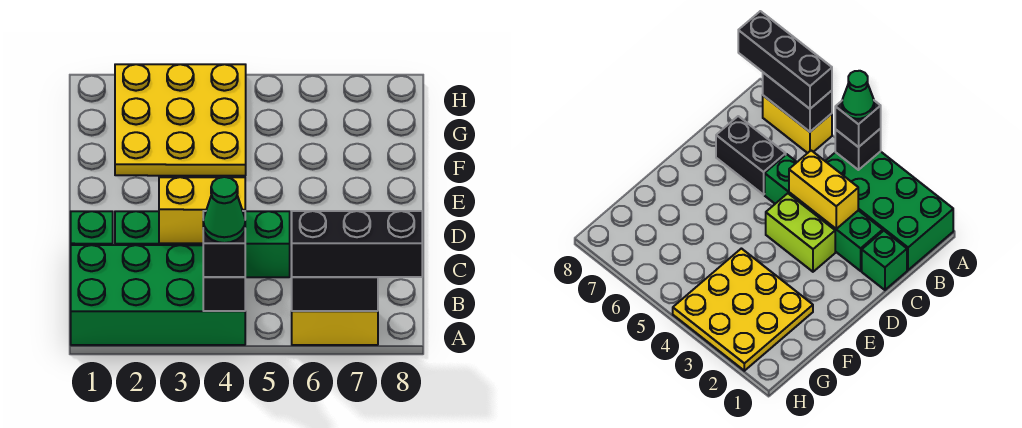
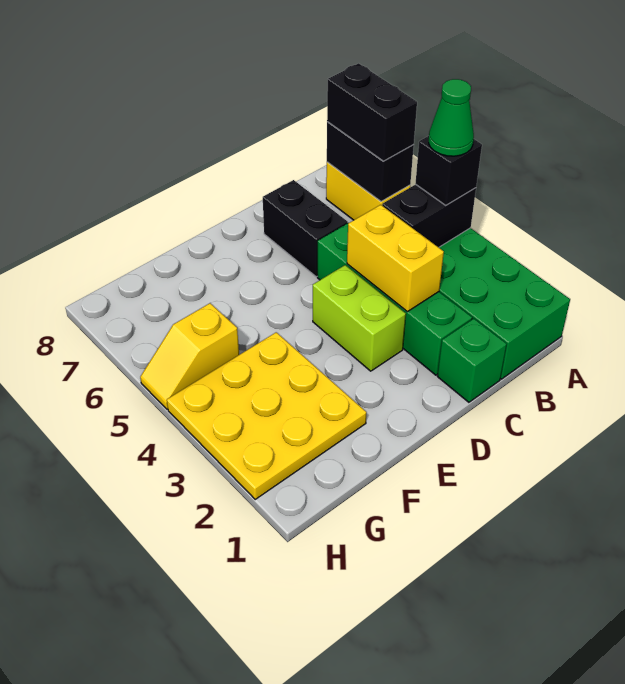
black 1x1 brick [203,277,245,311] -> black 1x2 brick [382,184,476,247]
black 1x3 brick [292,211,422,277] -> black 1x2 brick [327,63,417,161]
none -> yellow 1x2 slope [140,303,239,409]

